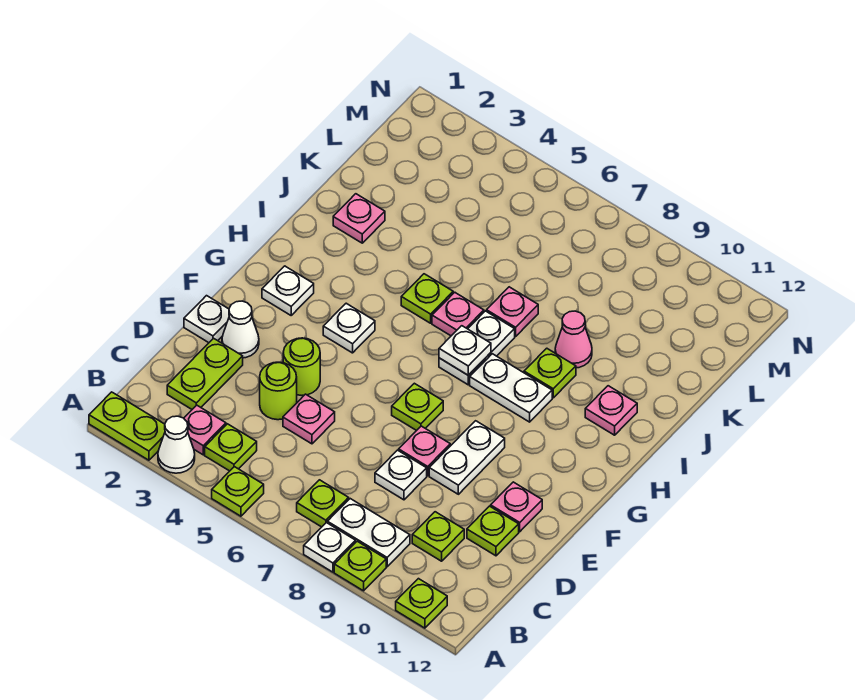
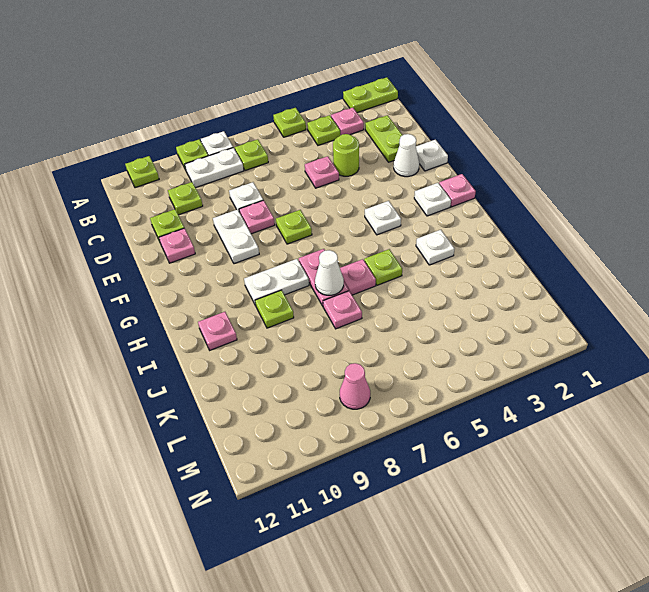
white 1x1 cone [158,416,195,473] -> white 1x1 cone moved to [315,250,344,295]
lime 1x1 round brick [283,338,320,395] -> none
white 1x2 plate [439,311,515,385] -> pink 1x2 plate [299,249,349,306]
white 1x1 plate [439,326,491,375] -> white 1x1 plate moved to [416,230,454,265]
pink 1x1 plate [333,194,385,243] -> pink 1x1 plate moved to [439,174,476,207]
pink 1x1 cone [555,311,592,368] -> pink 1x1 cone moved to [340,363,370,409]

